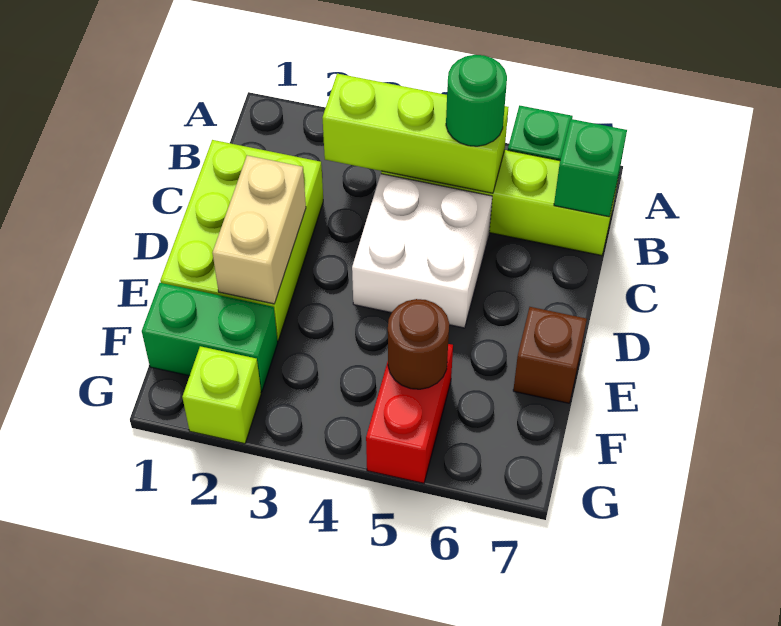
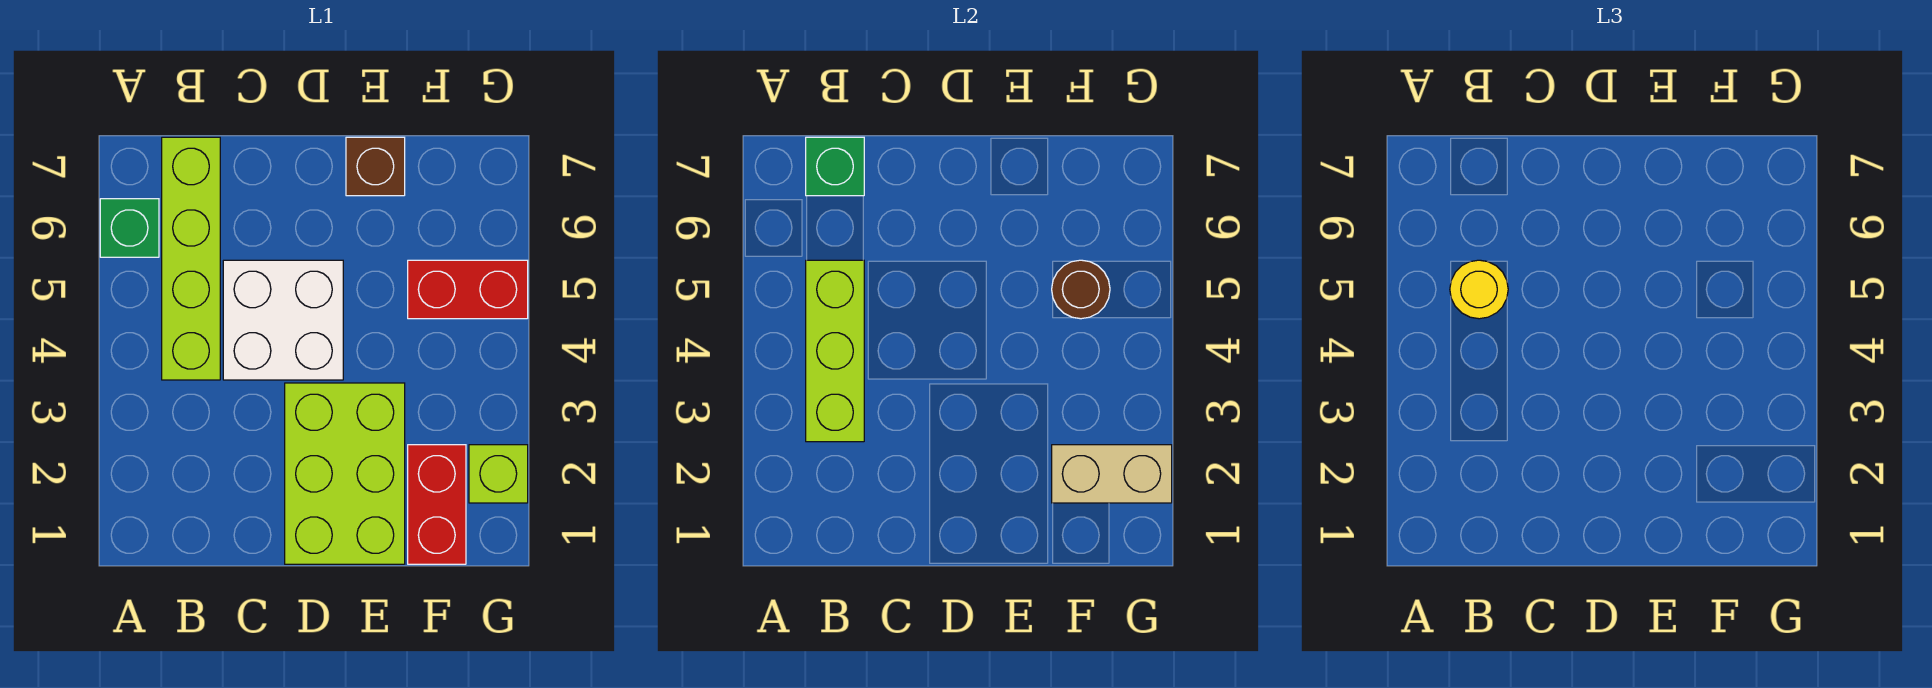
green 1x1 round brick [446,55,507,146] -> yellow 1x1 round brick [1450,260,1508,319]
lime 2x3 brick [160,140,323,341] -> lime 2x3 brick turned to [285,383,405,564]
tan 1x2 brick [213,156,306,304] -> tan 1x2 brick moved to [1052,445,1172,503]
green 1x2 brick [142,283,278,391] -> red 1x2 brick [408,445,466,564]

